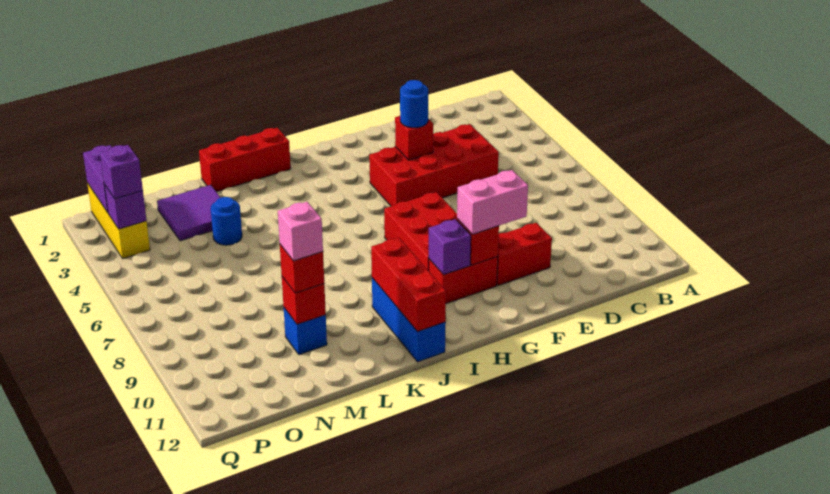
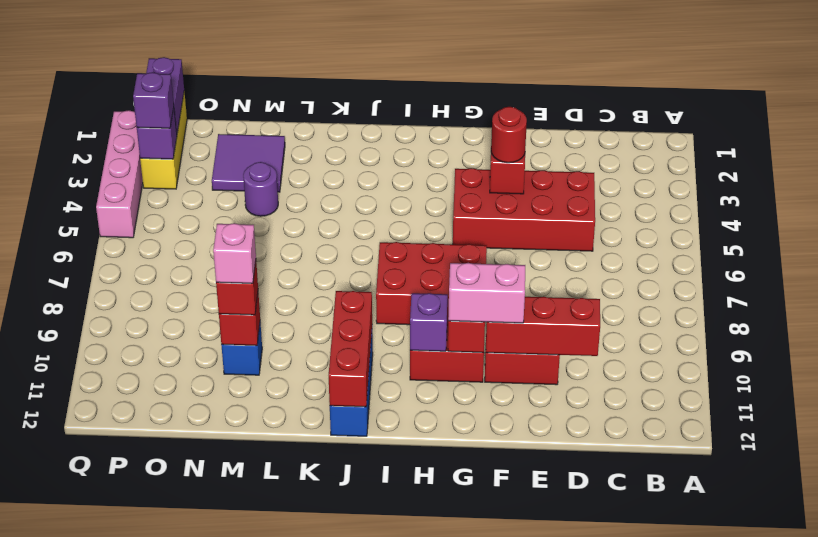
blue 1x1 round brick [400,80,428,128] -> red 1x1 round brick [491,107,527,163]
red 2x3 brick [384,192,457,271] -> red 2x3 brick turned to [376,242,487,325]
red 1x3 brick [199,128,291,192] -> red 1x3 brick moved to [486,297,600,356]
blue 1x1 round brick [211,197,242,245] -> purple 1x1 round brick [243,162,278,216]
none -> pink 1x4 brick [96,110,143,238]

